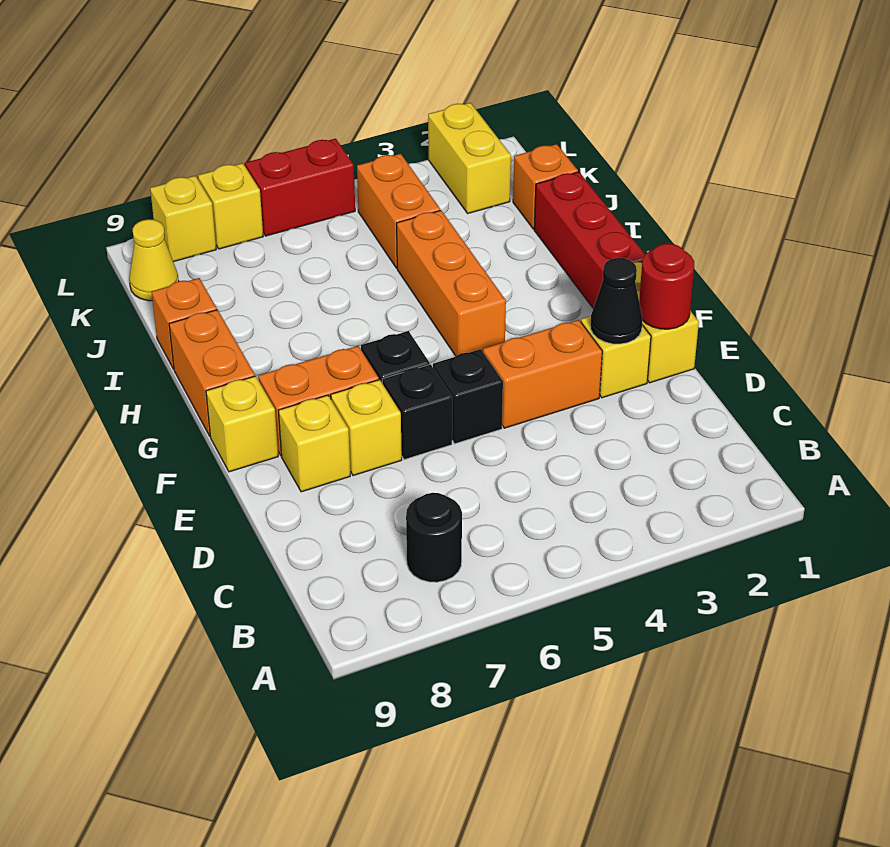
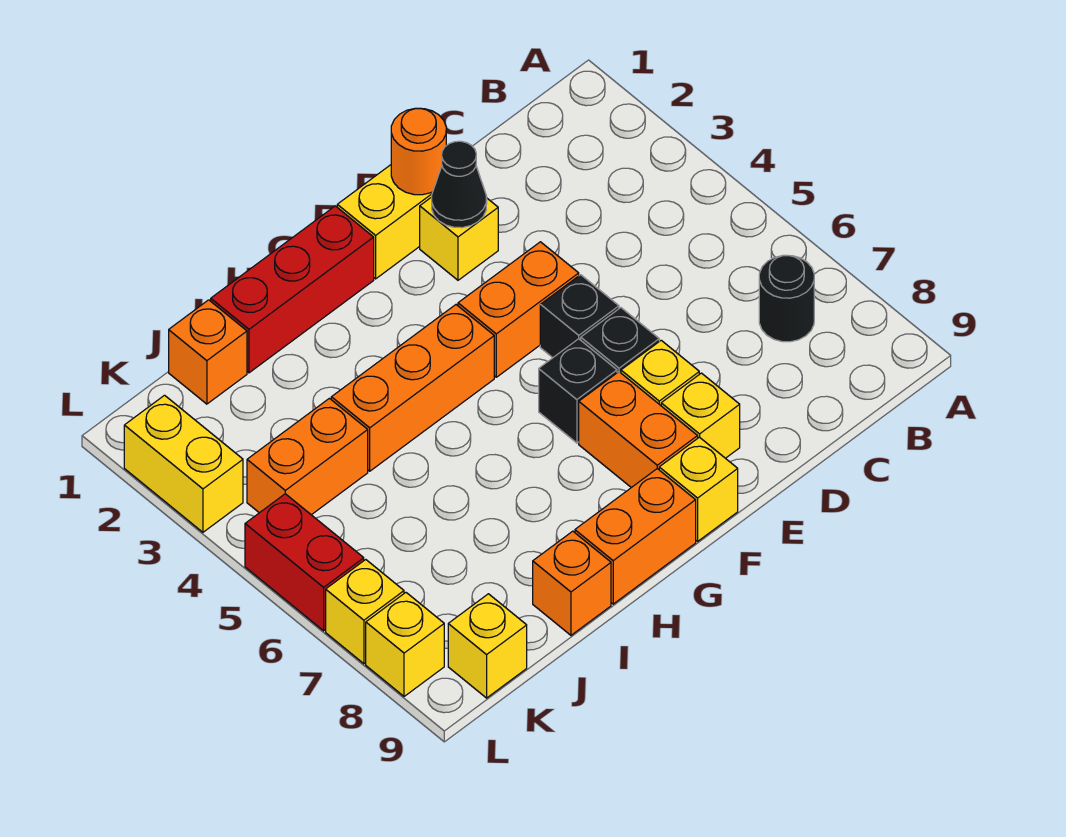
red 1x1 round brick [639,244,694,329] -> orange 1x1 round brick [391,108,446,195]
orange 1x2 brick [483,320,602,428] -> orange 1x2 brick turned to [458,242,579,377]
yellow 1x2 brick [428,103,511,213] -> yellow 1x2 brick turned to [124,395,243,532]
yellow 1x1 cone [129,219,179,301] -> yellow 1x1 brick [448,594,527,698]

